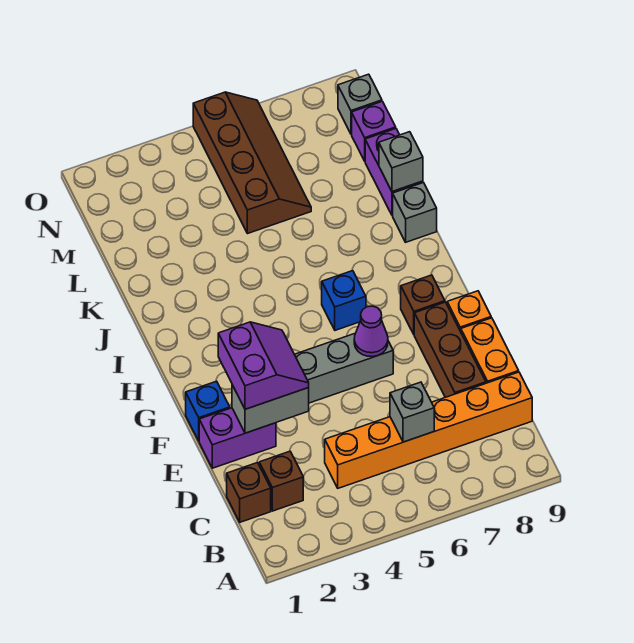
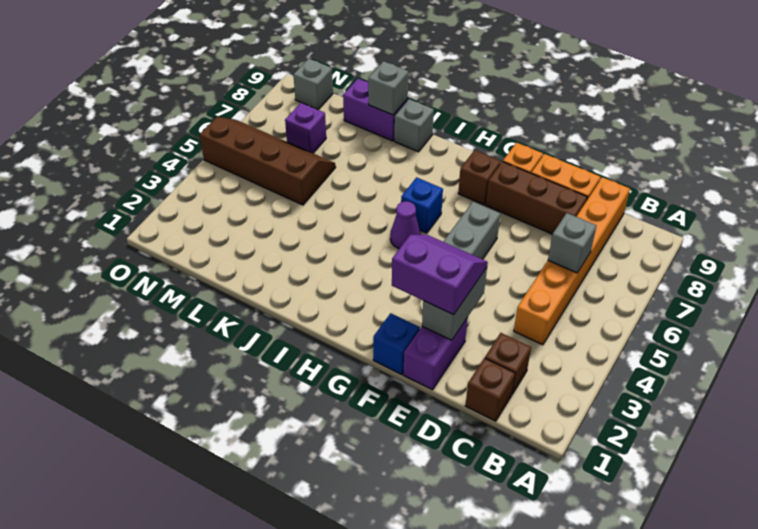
purple 1x1 cone [354,306,388,357] -> purple 1x1 cone moved to [390,201,421,249]
purple 1x1 brick [352,101,396,161] -> purple 1x1 brick moved to [285,103,326,153]

